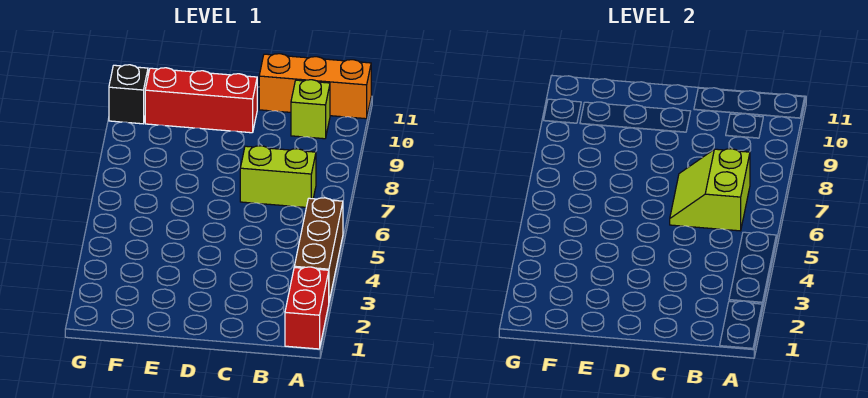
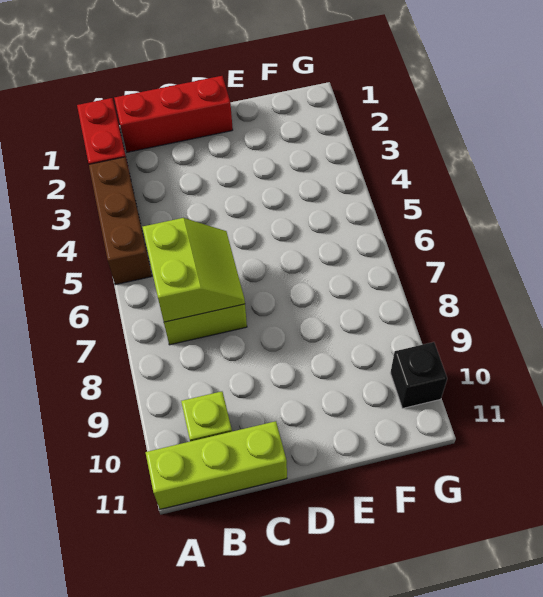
orange 1x3 brick [259,54,371,119] -> lime 1x3 brick [146,421,287,509]
red 1x3 brick [145,68,257,133] -> red 1x3 brick moved to [114,76,233,152]

